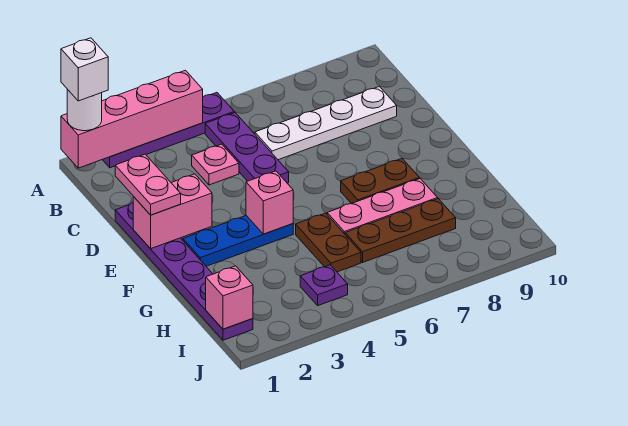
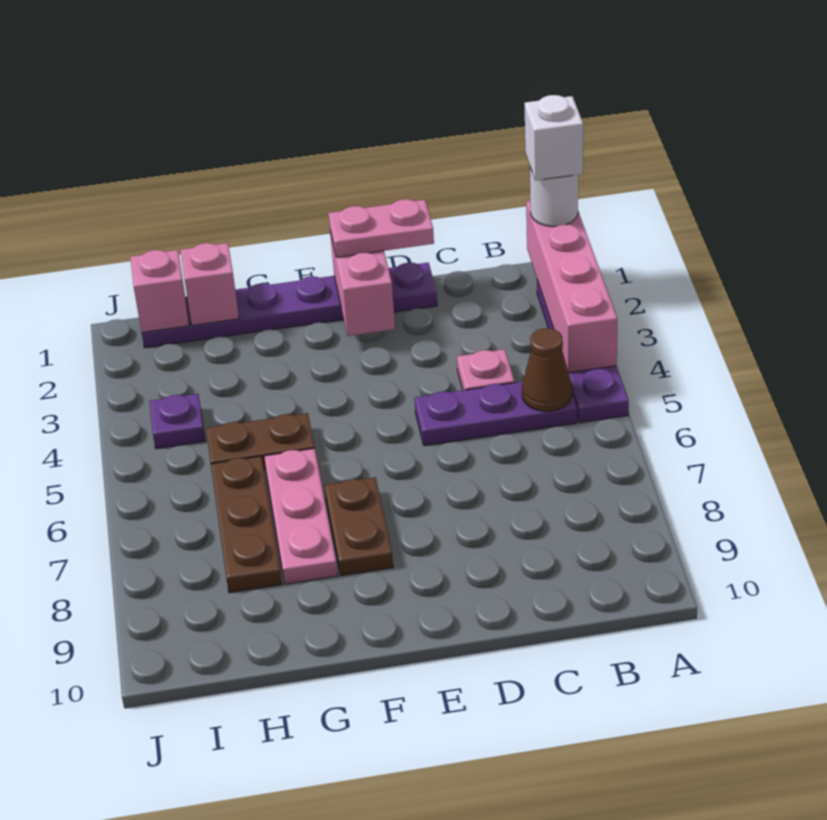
none -> brown 1x1 cone [522,328,572,411]
white 1x4 plate [255,86,397,160] -> none
blue 1x3 plate [183,216,293,266] -> none
pink 1x1 brick [246,171,293,234] -> pink 1x1 brick moved to [181,243,239,325]

